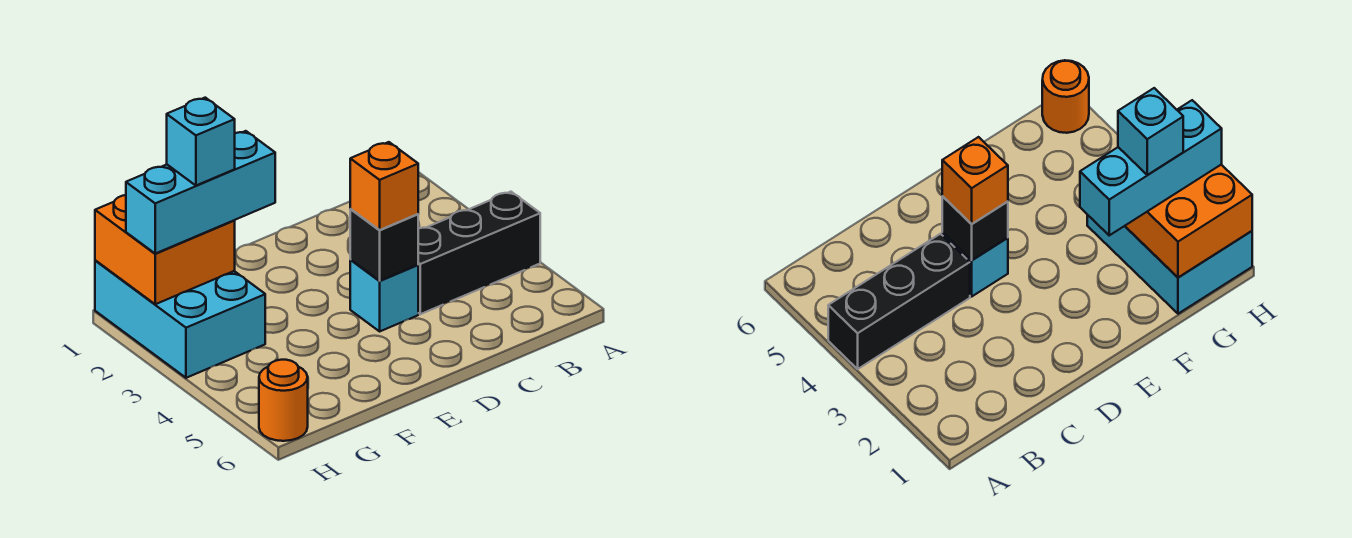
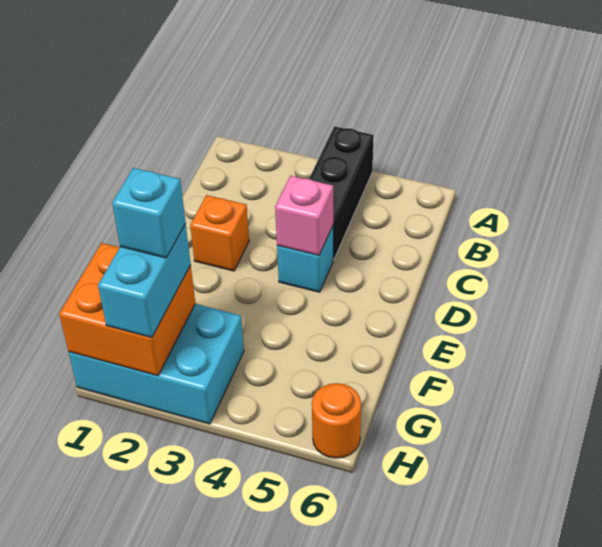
black 1x1 brick [350,209,418,281] -> pink 1x1 brick [275,176,333,255]
orange 1x1 brick [350,142,418,230] -> orange 1x1 brick moved to [190,195,249,271]
cyan 1x3 brick [126,131,275,254] -> cyan 1x2 brick [98,224,191,338]

